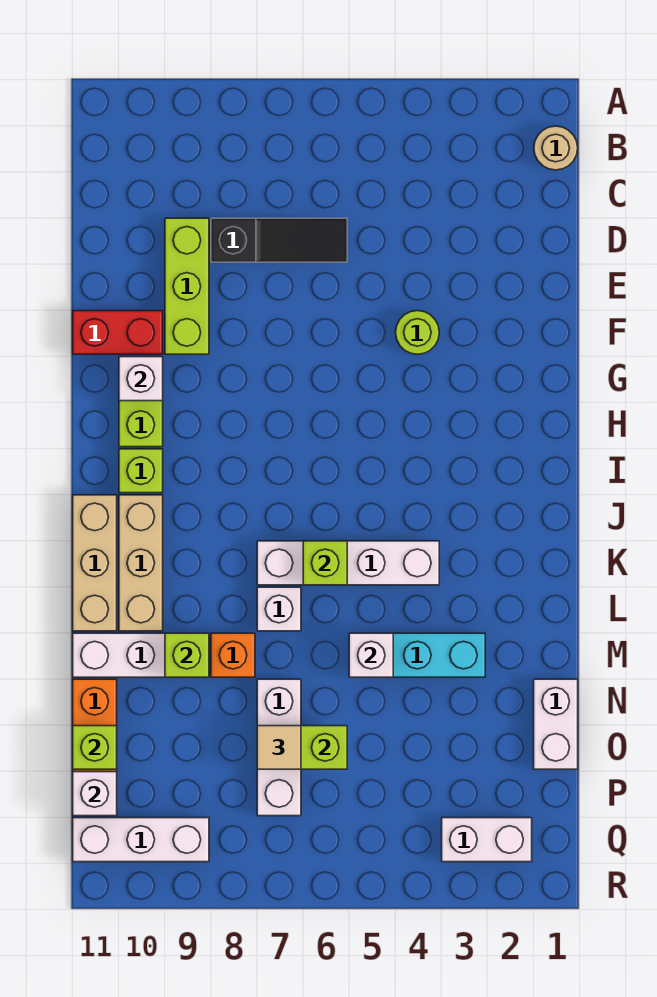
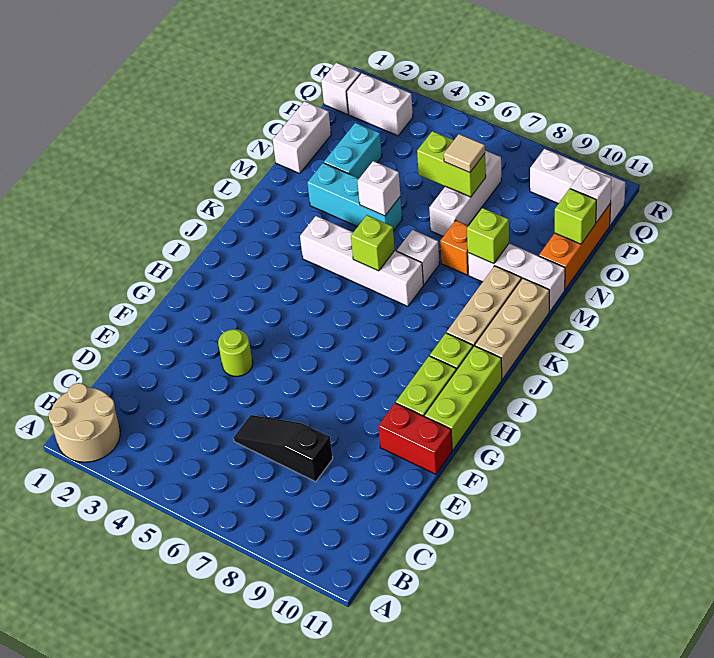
tan 1x1 round brick [534,126,578,170] -> tan 2x2 round brick [49,383,120,462]
lime 1x3 brick [165,218,209,354] -> lime 1x3 brick moved to [424,346,502,450]
white 1x1 brick [119,357,163,401] -> white 1x1 brick moved to [321,63,360,114]
none -> cyan 1x2 brick [324,123,382,178]

